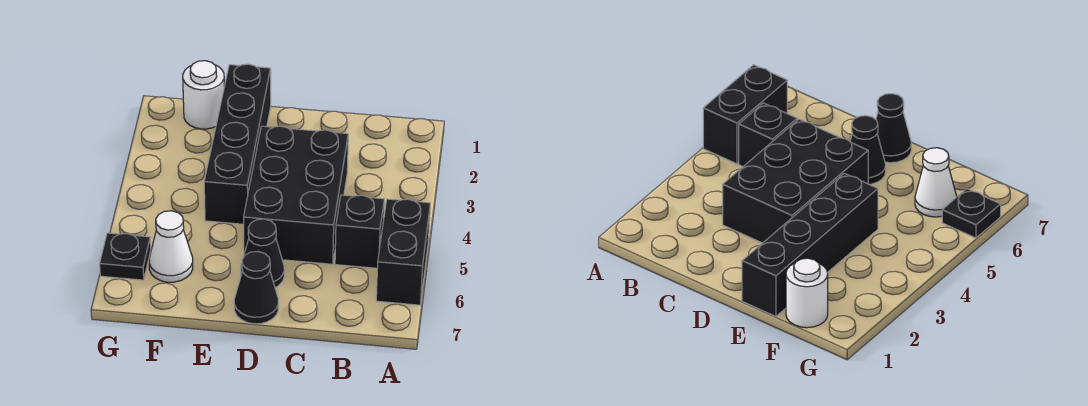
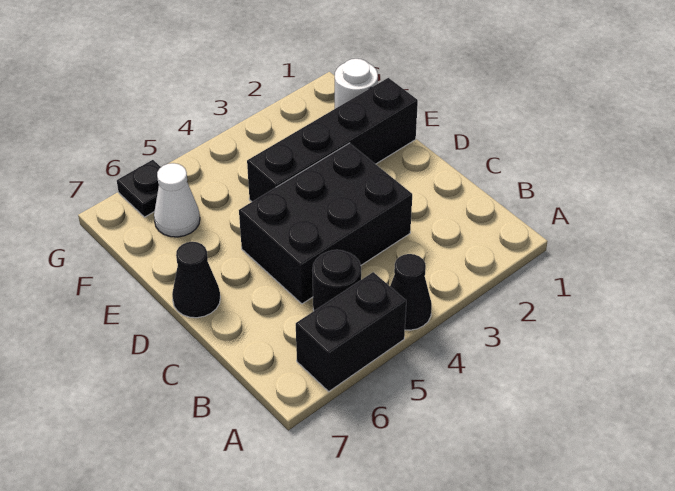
black 1x1 brick [335,195,384,268] -> black 1x1 round brick [312,250,361,311]
black 1x1 cone [241,219,284,287] -> black 1x1 cone moved to [390,254,432,330]

